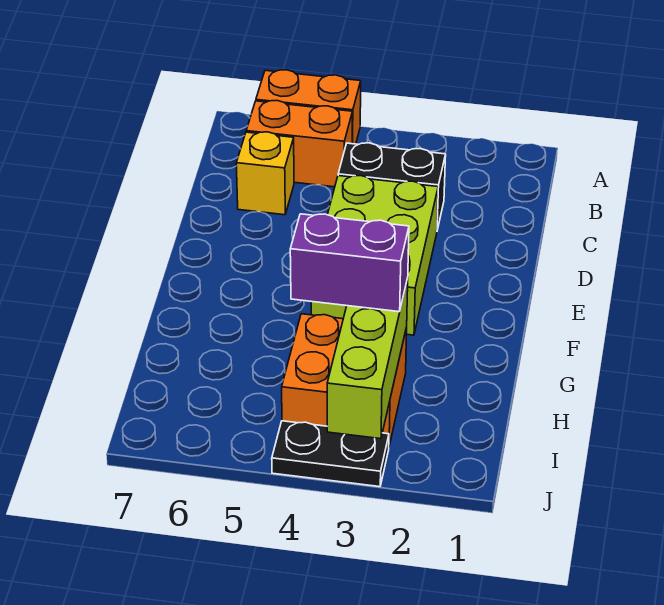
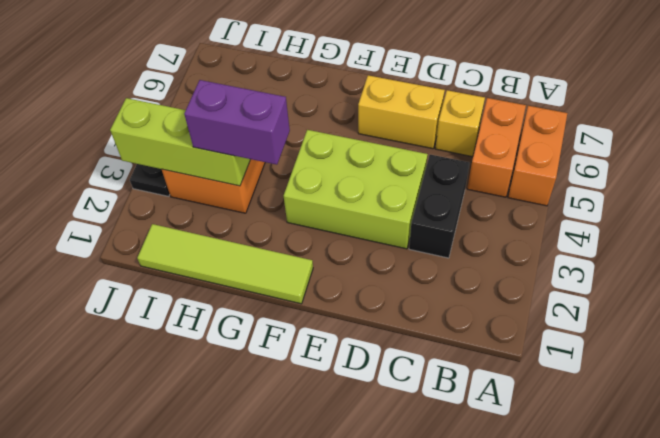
none -> yellow 1x2 brick [358,75,445,149]
none -> lime 1x4 tile [137,224,313,304]
purple 1x2 brick [290,214,409,312] -> purple 1x2 brick turned to [184,80,290,165]

